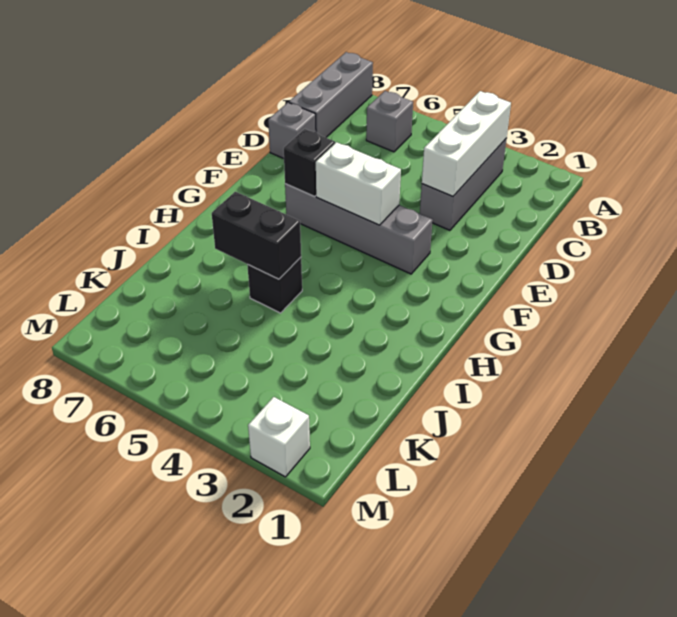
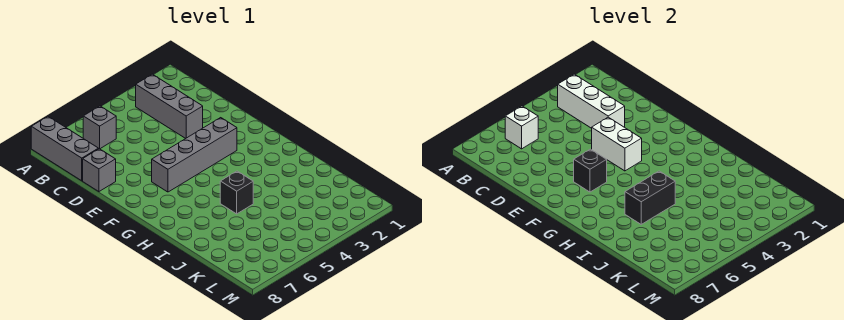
white 1x2 brick [316,142,401,225] -> white 1x2 brick turned to [592,117,642,171]
white 1x1 brick [248,397,310,477] -> white 1x1 brick moved to [505,106,538,149]

